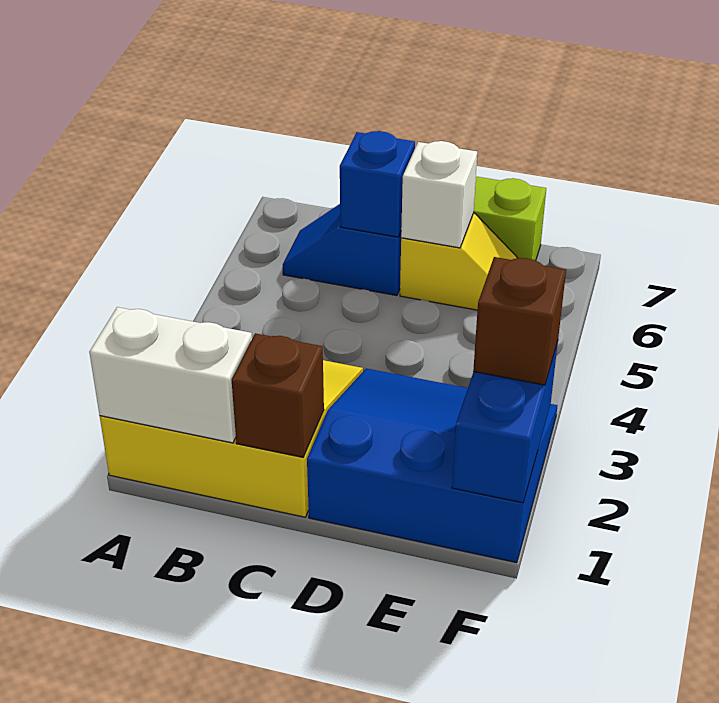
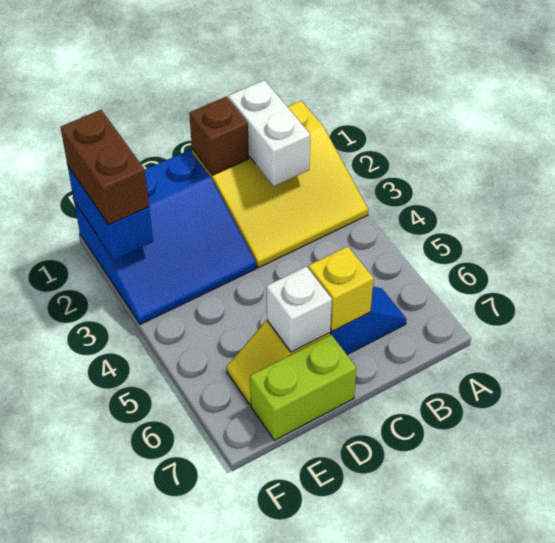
white 1x2 brick [89,307,252,443] -> white 1x2 brick turned to [228,80,310,186]
blue 1x1 brick [340,131,415,237] -> yellow 1x1 brick [309,246,374,331]
brown 1x1 brick [473,257,566,385] -> brown 1x2 brick [61,110,149,225]

